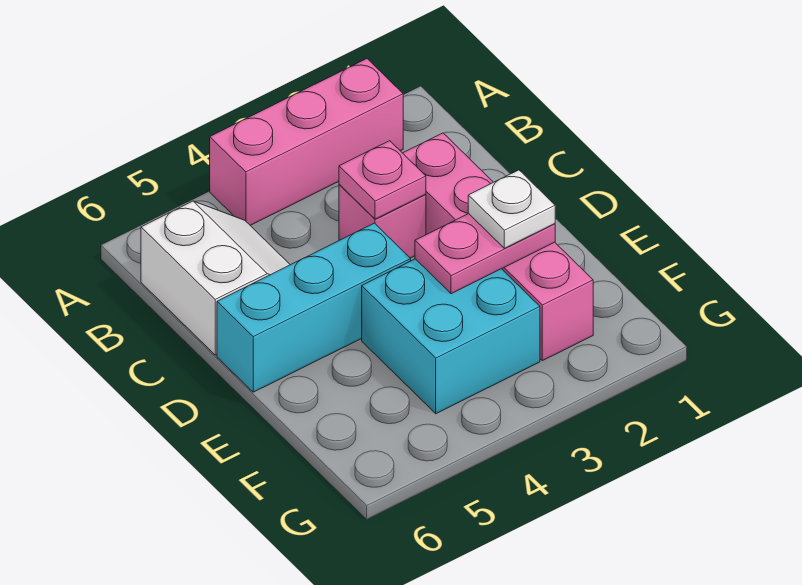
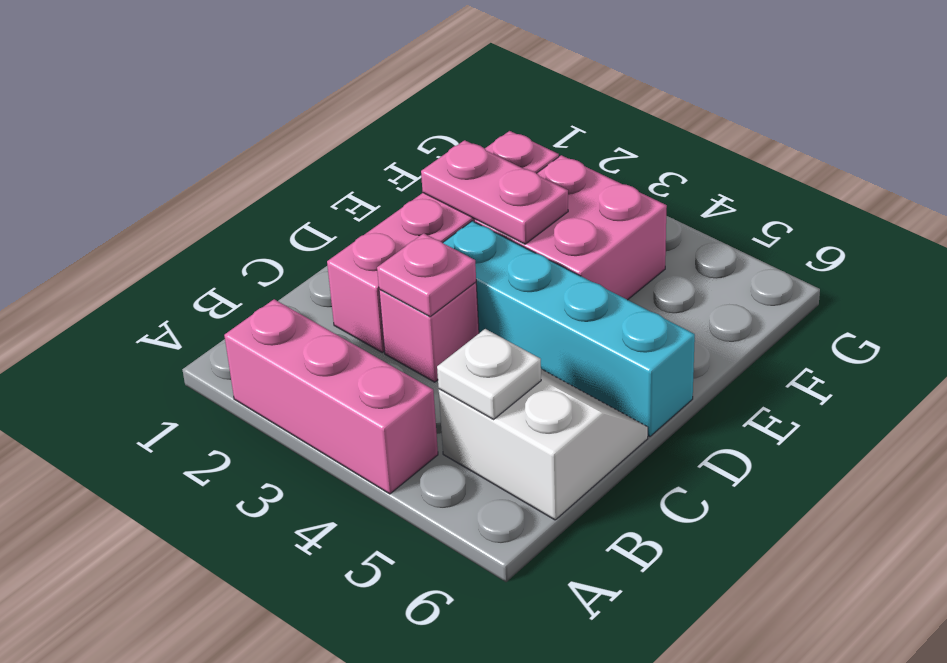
white 2x2 slope [141,201,290,355] -> white 2x2 slope turned to [439,369,648,520]
cyan 1x3 brick [217,223,411,392] -> cyan 1x4 brick [443,221,695,437]
white 1x1 plate [468,170,555,248] -> white 1x1 plate moved to [437,329,541,419]
cyan 2x2 brick [362,259,540,414] -> pink 2x2 brick [474,155,667,300]

